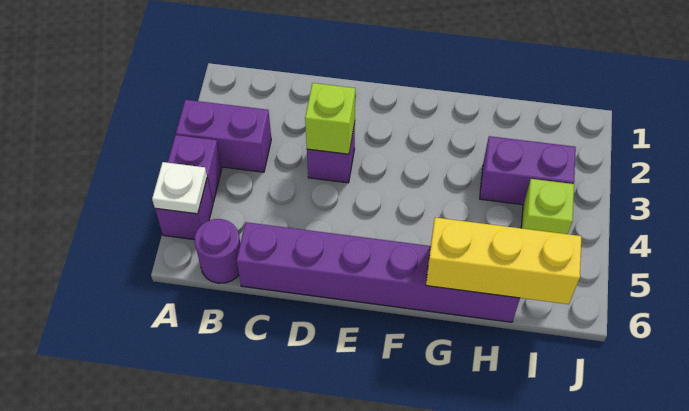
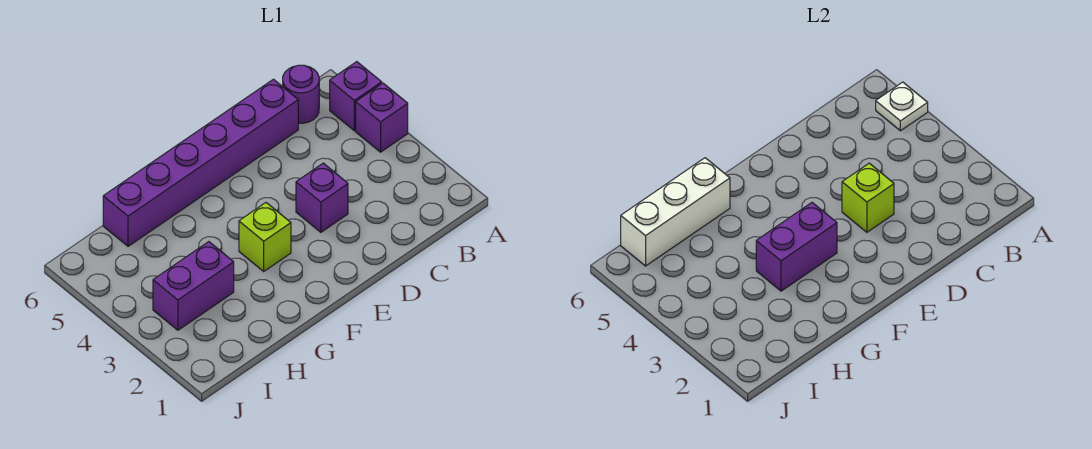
purple 1x2 brick [176,100,271,172] -> purple 1x2 brick moved to [756,203,837,291]
yellow 1x3 brick [426,218,581,304] -> white 1x3 brick [621,158,730,266]
lime 1x1 brick [521,179,574,234] -> lime 1x1 brick moved to [239,203,291,271]

